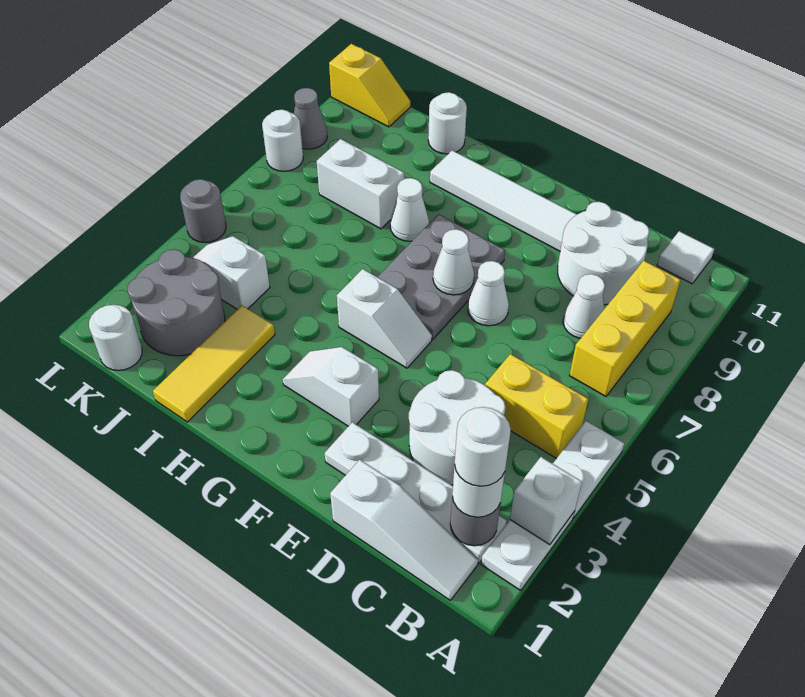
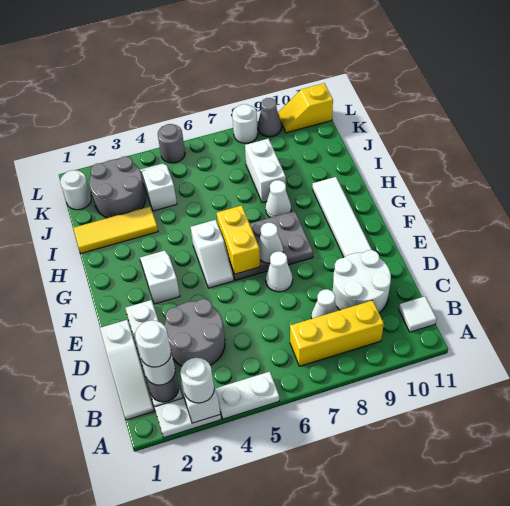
yellow 1x2 brick [485,354,588,459] -> yellow 1x2 brick moved to [217,205,260,274]
white 2x2 round brick [409,370,505,485] -> grey 2x2 round brick [164,299,225,366]
white 1x1 round brick [428,92,467,154] -> white 1x1 round brick moved to [180,358,214,403]
yellow 1x2 slope [329,44,410,127] -> yellow 1x2 slope turned to [278,83,333,133]

